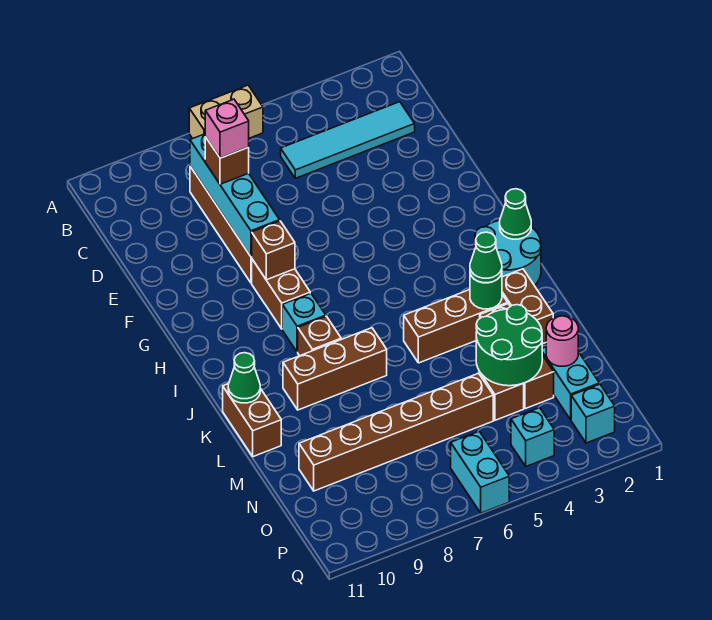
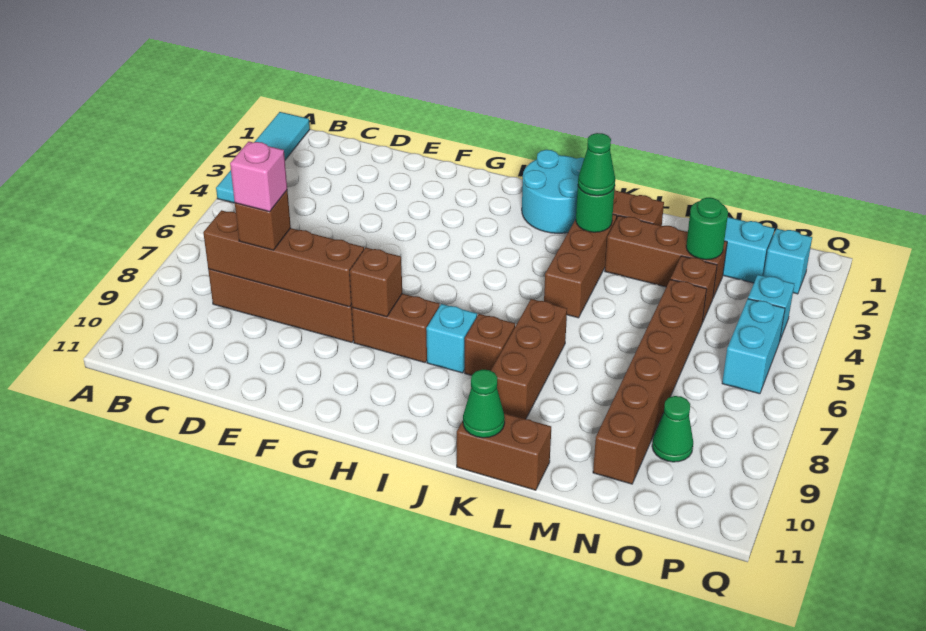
tan 1x2 brick [189,85,263,139] -> none
cyan 1x4 tile [281,102,415,178] -> cyan 1x4 tile moved to [216,112,310,203]
cyan 1x4 brick [190,134,280,257] -> brown 1x4 brick [203,210,364,307]
green 1x1 cone [500,189,531,239] -> green 1x1 cone moved to [652,396,693,462]
green 2x2 round brick [476,305,542,386] -> green 1x1 round brick [686,198,728,260]
pink 1x1 round brick [546,316,578,366] -> none
cyan 1x2 brick [451,432,509,513] -> cyan 1x2 brick turned to [722,299,785,394]

